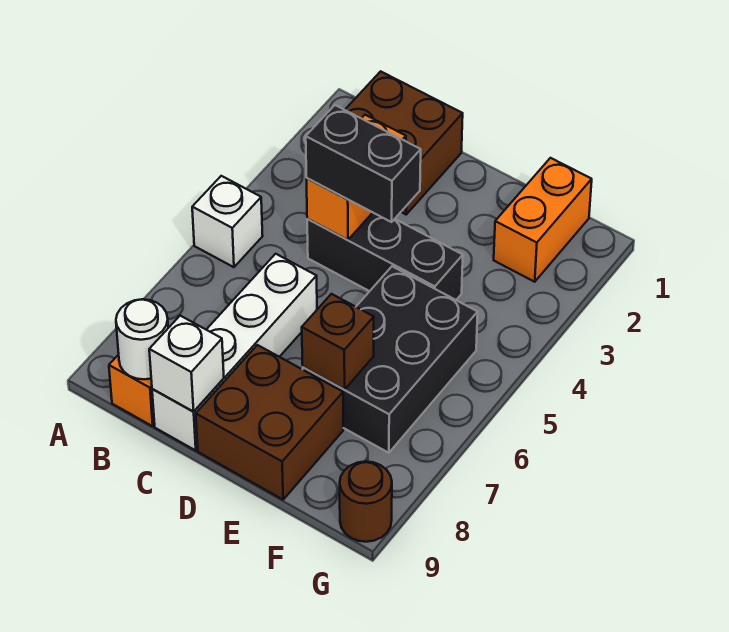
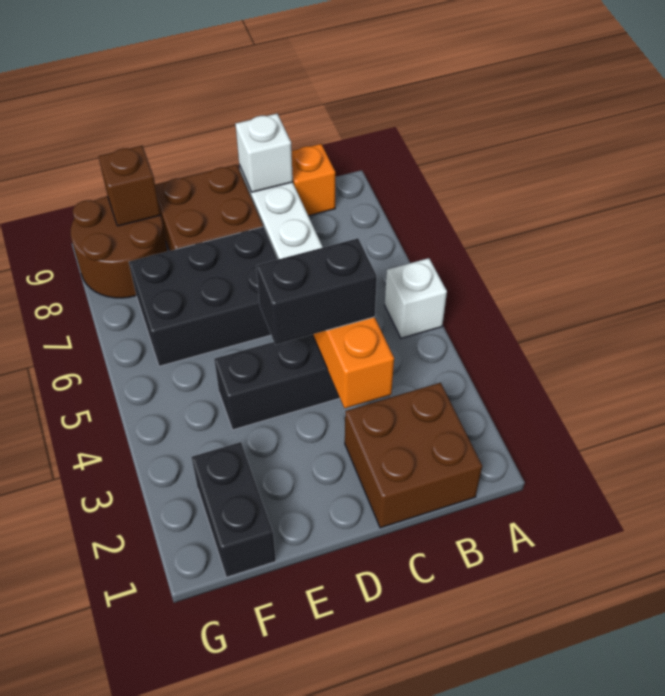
white 1x1 round brick [116,299,168,379] -> none
black 2x3 brick [303,266,478,453] -> black 2x3 brick turned to [129,227,278,366]
brown 1x1 brick [302,294,374,389] -> brown 1x1 brick moved to [98,146,160,226]
orange 1x2 brick [494,158,592,282] -> black 1x2 brick [191,442,276,577]
brown 1x1 round brick [340,461,392,542] -> brown 2x2 round brick [70,196,168,298]

